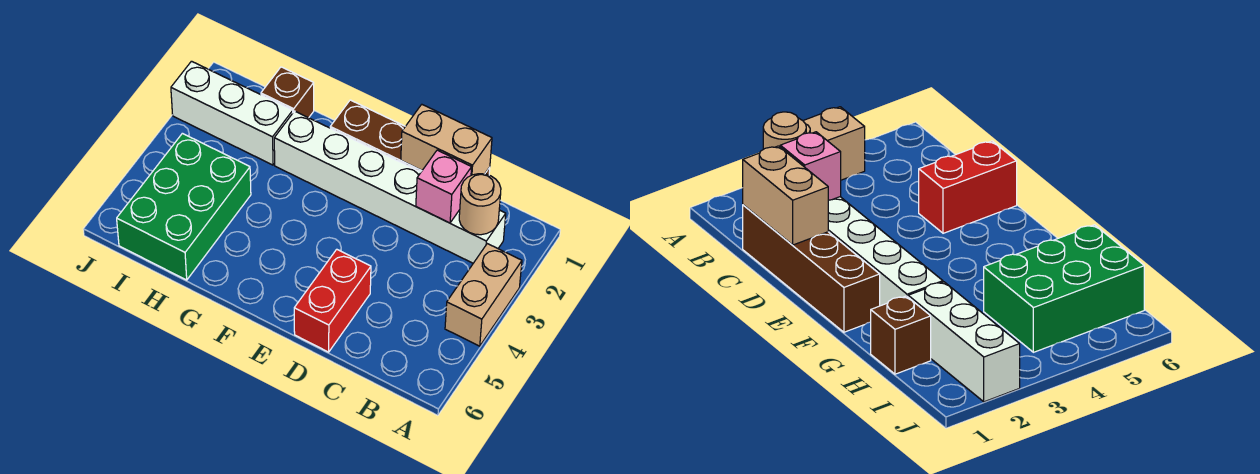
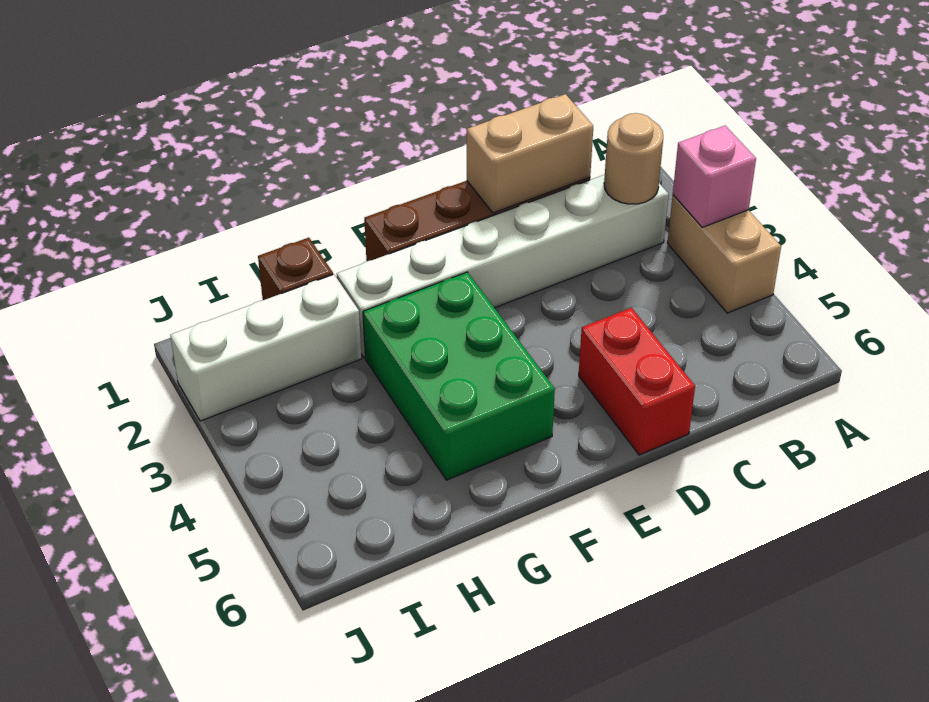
pink 1x1 brick [416,150,472,223] -> pink 1x1 brick moved to [673,126,756,227]
green 2x3 brick [117,133,251,280] -> green 2x3 brick moved to [363,272,555,480]

